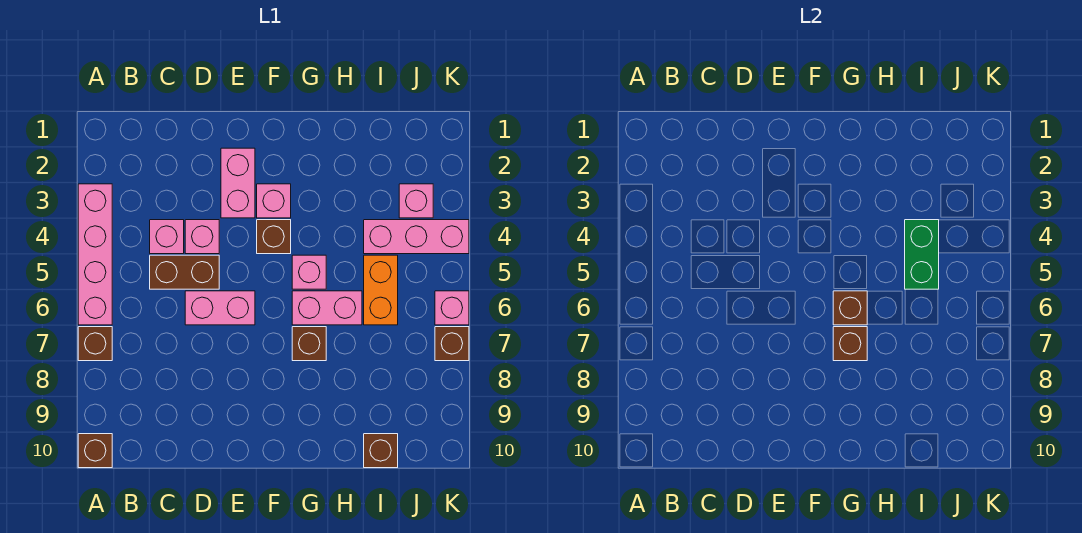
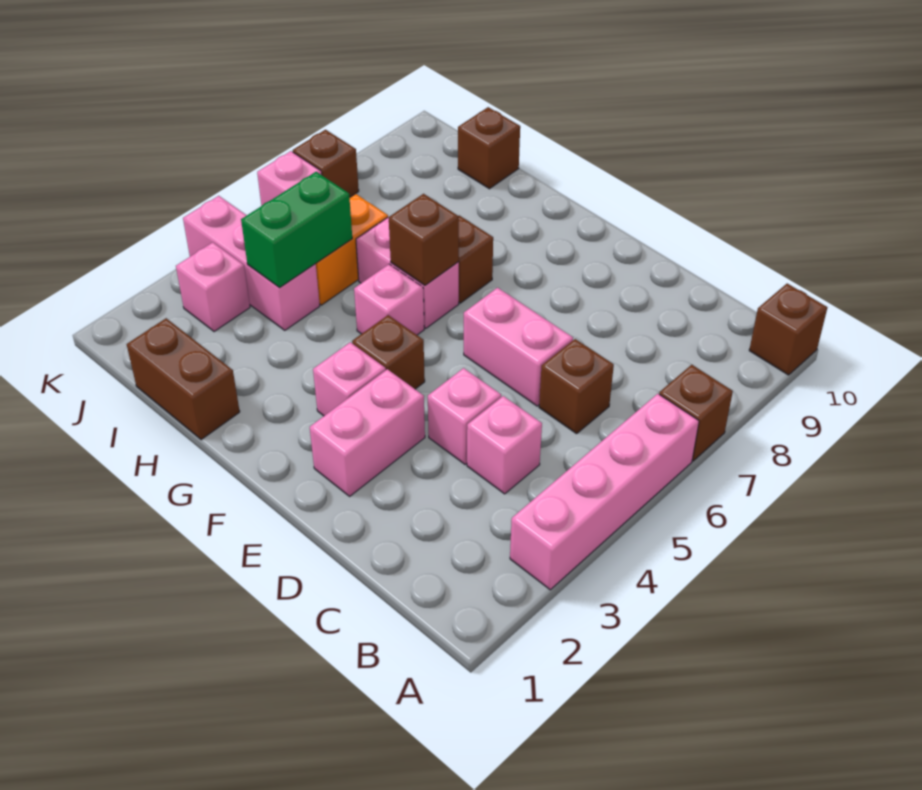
brown 1x2 brick [150,255,219,289] -> brown 1x2 brick moved to [127,318,240,440]
brown 1x1 brick [833,327,867,361] -> brown 1x1 brick moved to [539,339,614,434]

